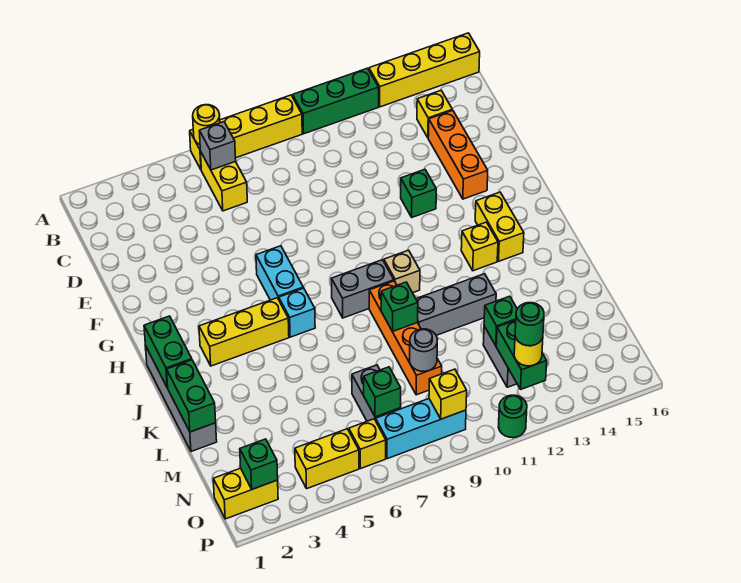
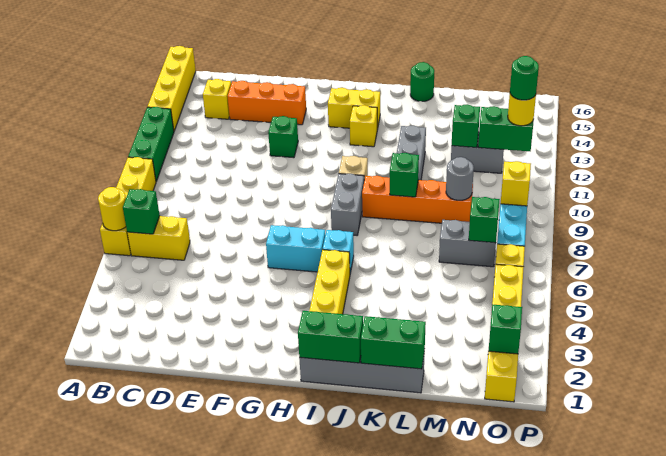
grey 1x1 brick [199,122,236,170] -> green 1x1 brick [123,189,160,234]
green 1x1 round brick [498,395,527,438] -> green 1x1 round brick moved to [410,62,434,101]

